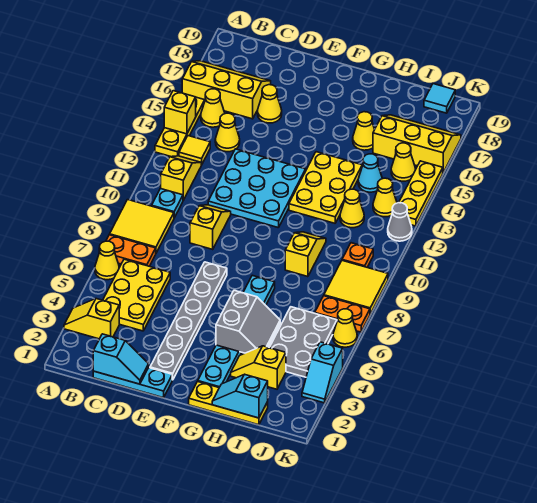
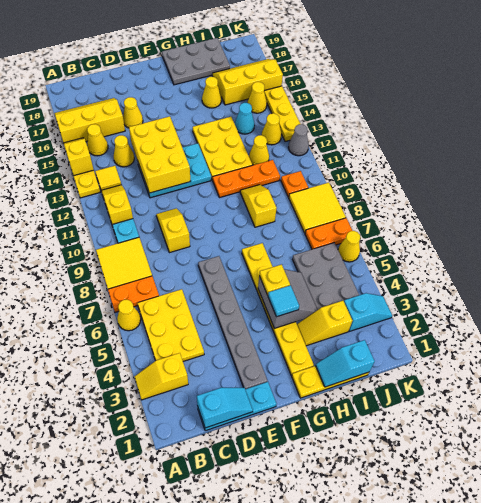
cyan 3x3 plate [208,149,306,228] -> cyan 2x3 plate [138,143,211,198]
none -> yellow 2x3 brick [129,116,191,193]
cyan 1x6 plate [198,275,275,387] -> yellow 1x6 plate [242,243,314,375]
none -> yellow 1x1 plate [259,265,290,295]
none -> orange 1x3 plate [213,160,280,198]
none -> grey 2x3 plate [162,38,230,85]
cyan 1x1 tile [424,84,455,113] -> cyan 1x1 tile moved to [268,285,299,317]
cyan 1x2 slope [302,342,343,403] -> cyan 1x2 slope turned to [344,293,392,331]

